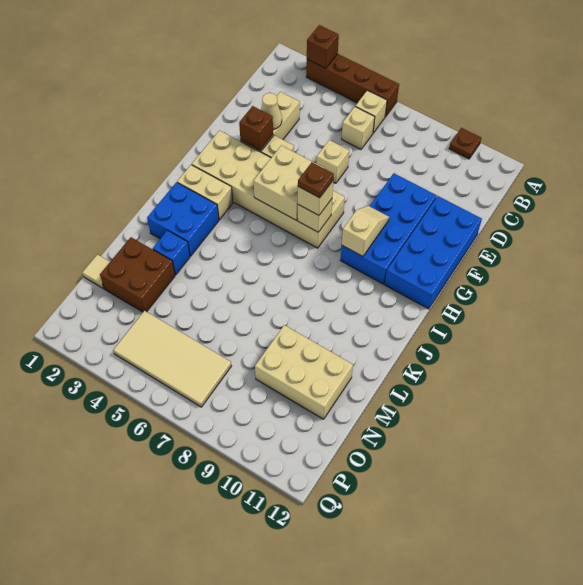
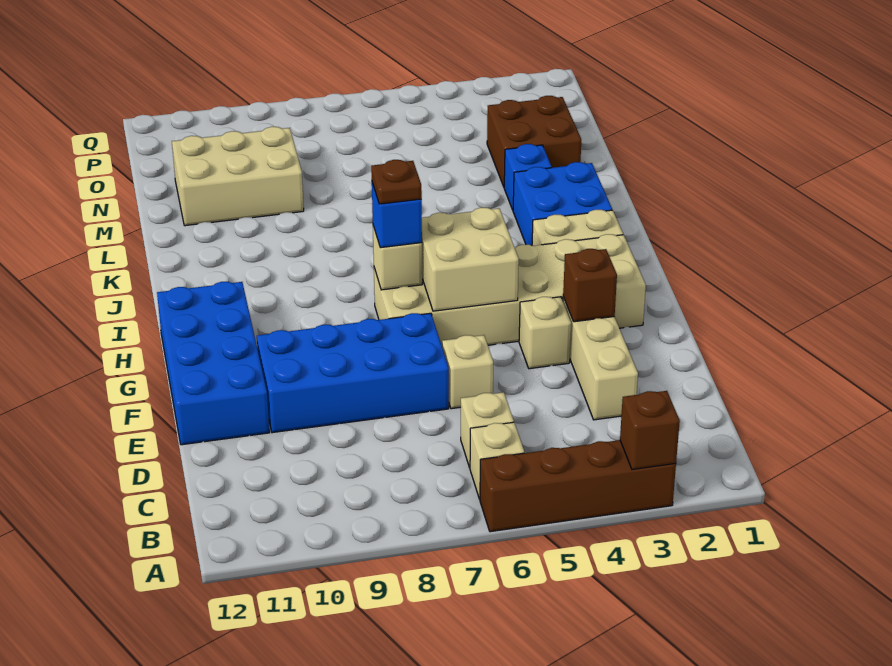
brown 1x1 plate [449,128,481,159] -> none
tan 1x1 cone [261,93,282,129] -> none
blue 2x4 brick [340,173,437,284] -> blue 2x4 brick turned to [257,313,449,433]
tan 1x2 slope [342,206,389,256] -> none
tan 1x1 brick [298,181,333,215] -> blue 1x1 brick [372,183,422,248]
tan 1x1 tile [82,255,110,288] -> none
tan 2x4 tile [113,311,231,407] -> none

